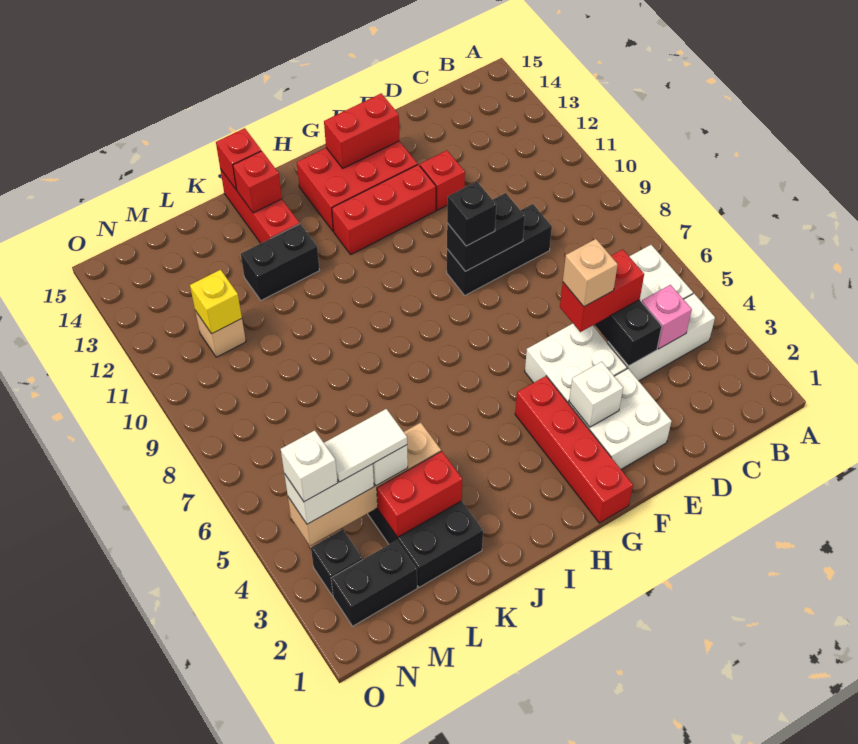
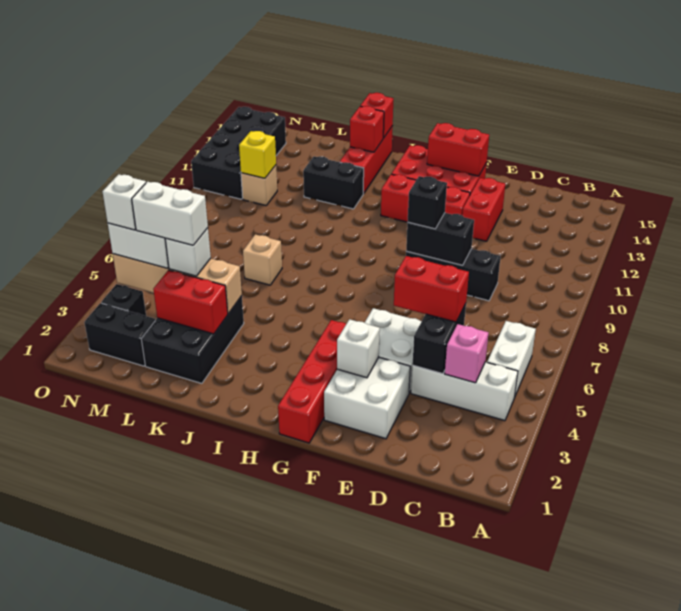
tan 1x1 brick [563,239,618,307] -> tan 1x1 brick moved to [243,234,282,285]
red 1x1 brick [420,150,465,210] -> red 1x2 brick [462,178,505,241]
white 1x2 tile [324,409,407,482] -> white 1x2 brick [132,182,208,245]
none -> black 2x4 brick [191,107,286,199]

